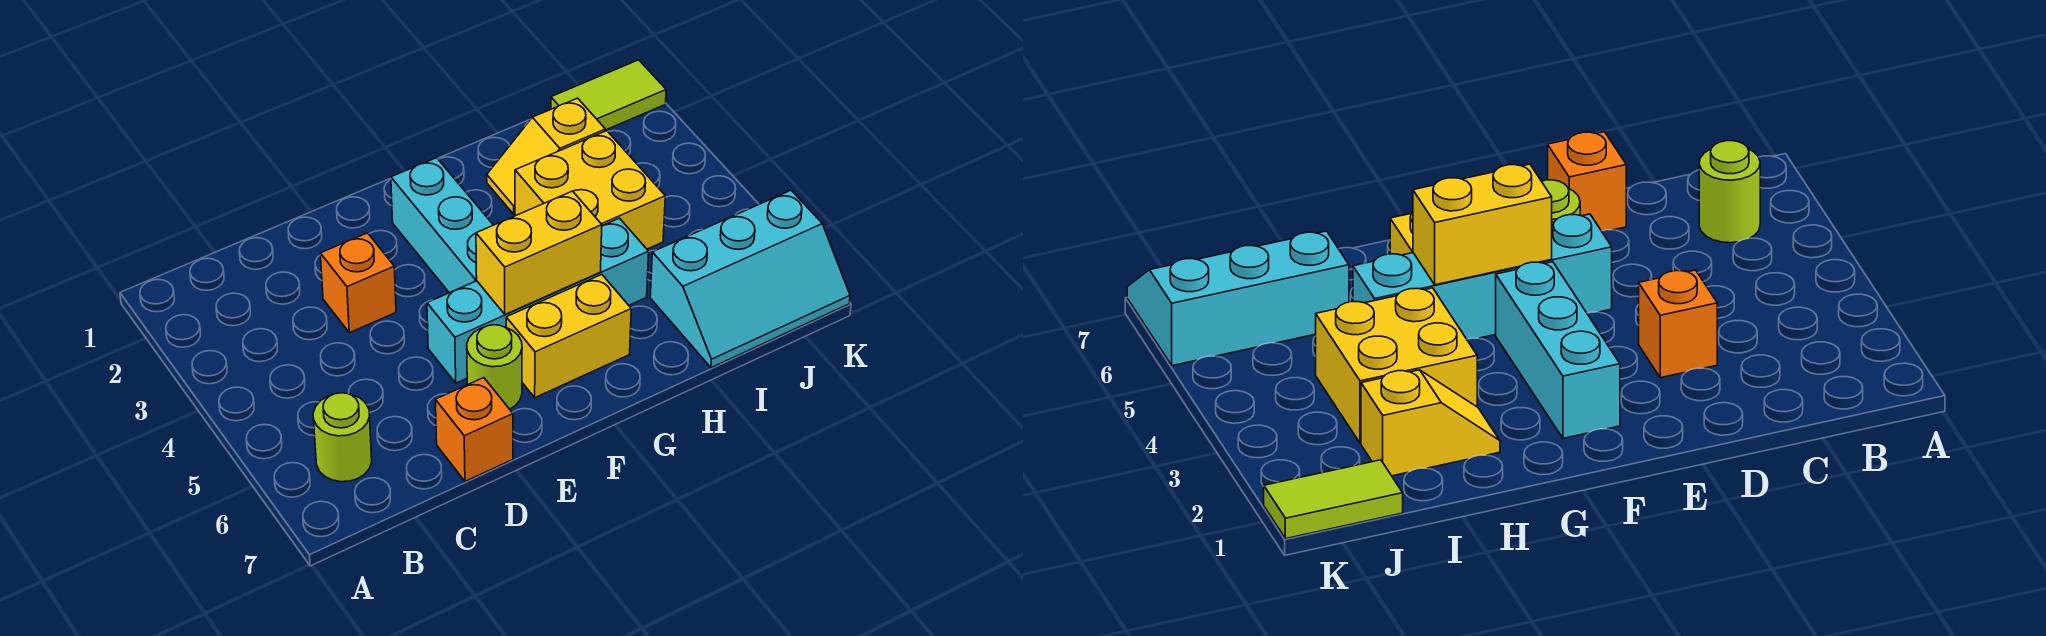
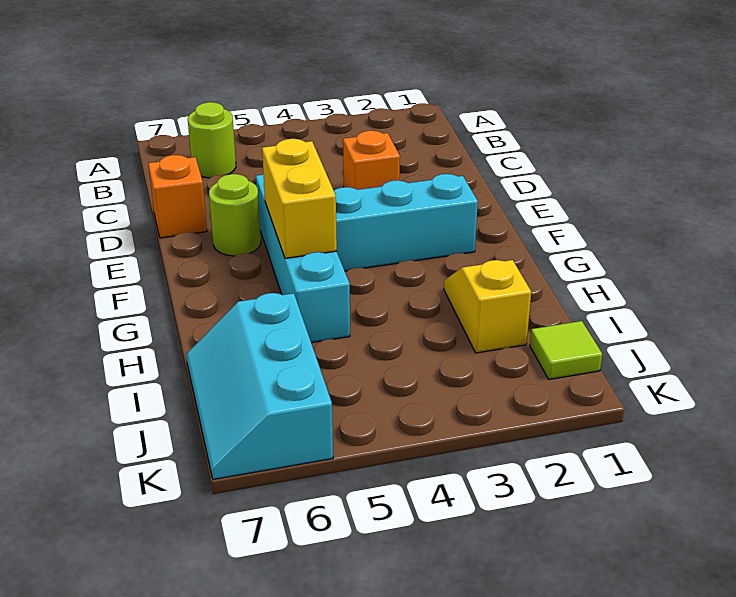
yellow 1x2 brick [506,275,631,398] -> none
yellow 2x2 brick [515,131,665,249] -> none
lime 1x2 tile [551,60,666,130] -> lime 1x1 tile [530,321,602,379]

